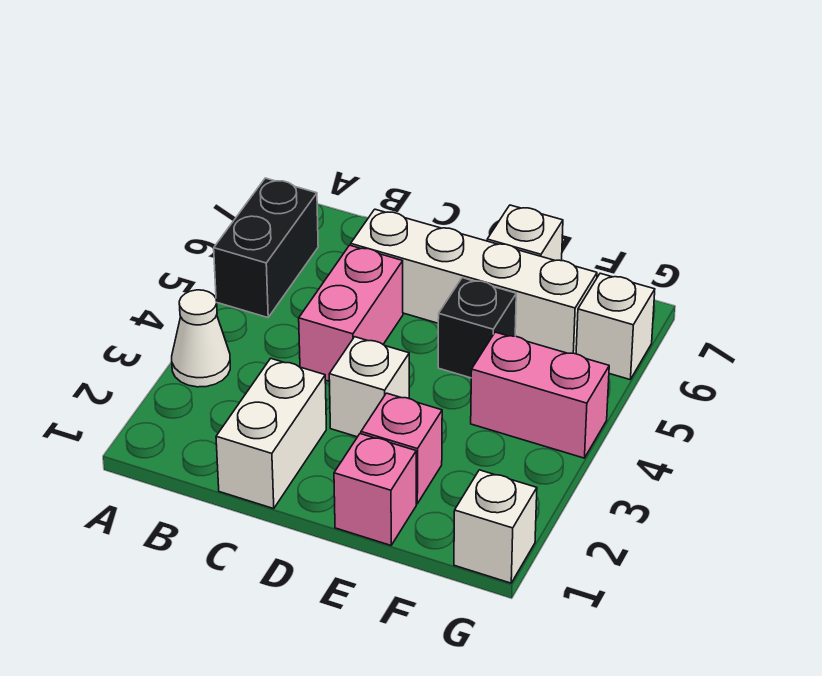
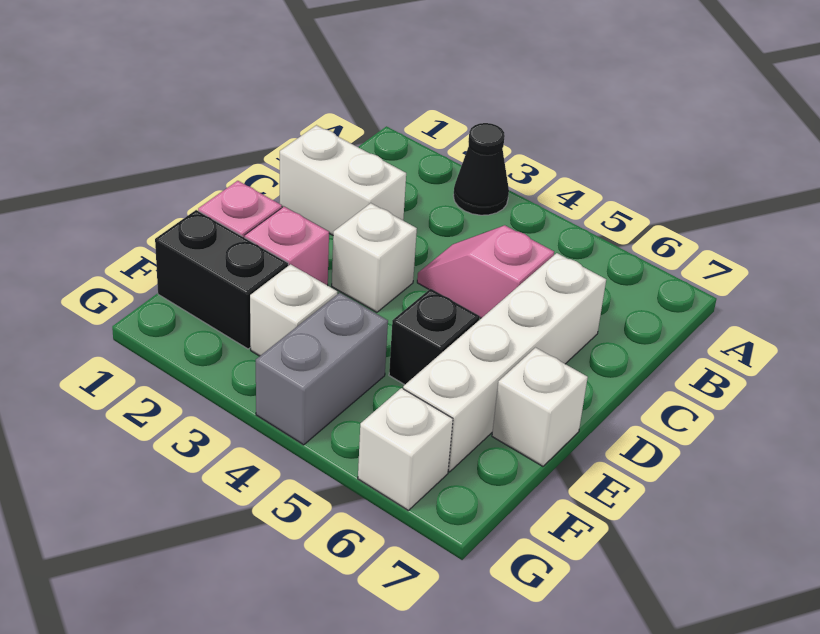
white 1x1 cone [172,290,230,387] -> black 1x1 cone [453,123,509,215]
black 1x2 brick [214,178,318,318] -> black 1x2 brick moved to [155,210,288,349]
pink 1x2 brick [299,245,403,382] -> pink 1x2 slope [417,225,554,318]
pink 1x2 brick [471,332,609,458] -> grey 1x2 brick [256,293,388,445]
white 1x1 brick [454,470,537,583] -> white 1x1 brick moved to [250,264,337,356]

